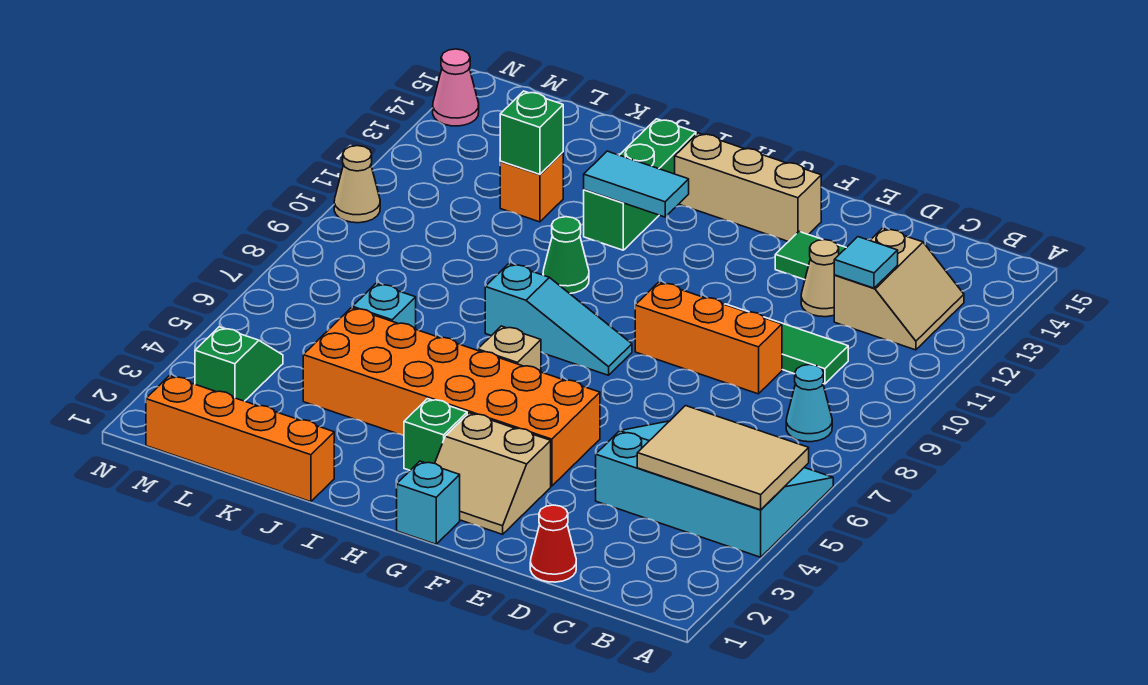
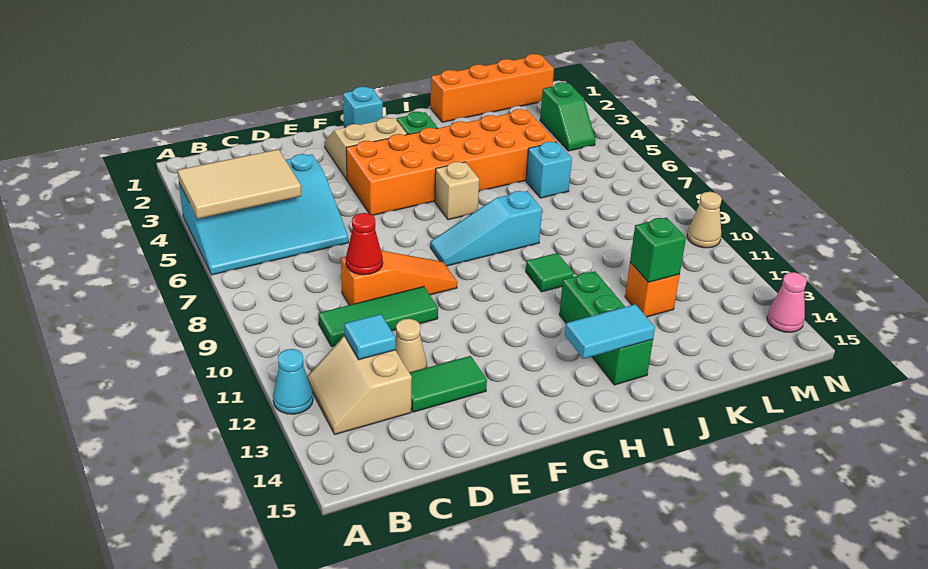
cyan 1x1 cone [786,365,832,442] -> cyan 1x1 cone moved to [273,349,313,414]
red 1x1 cone [530,505,576,582] -> red 1x1 cone moved to [346,213,383,275]
orange 1x3 brick [635,282,782,394] -> orange 1x3 slope [341,251,457,305]
tan 1x3 brick [675,133,821,242] -> none
cyan 1x2 tile [584,151,689,217] -> cyan 1x2 tile moved to [565,304,655,359]
green 1x1 cone [543,217,589,294] -> green 1x1 tile [526,253,574,292]

